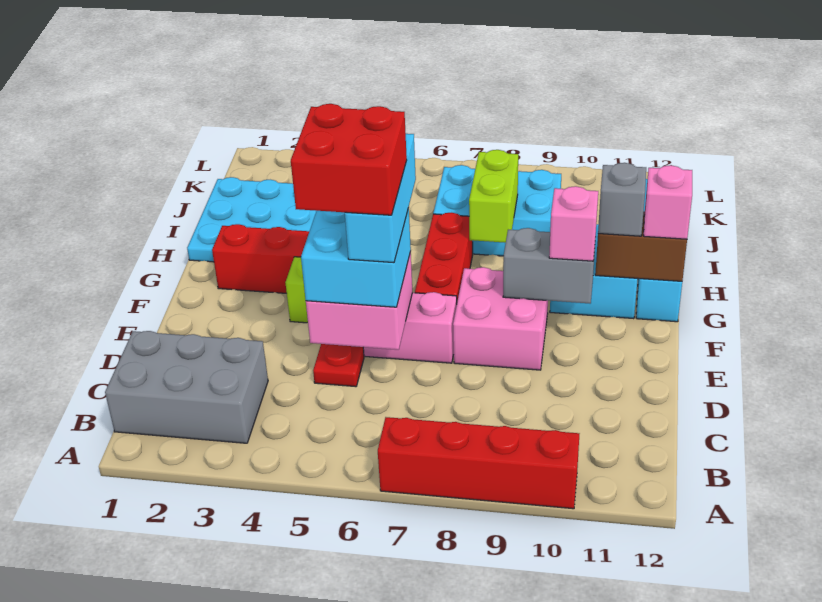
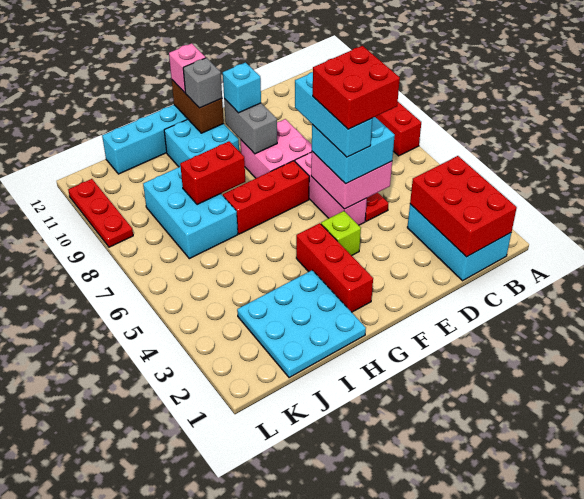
grey 2x3 brick [105,331,268,443] -> cyan 2x3 brick [407,204,511,281]
none -> red 2x3 brick [410,156,517,257]
cyan 1x3 brick [345,134,416,263] -> cyan 1x3 brick turned to [295,72,372,157]
pink 1x1 brick [549,186,598,261] -> cyan 1x1 brick [223,63,261,113]
lime 1x2 brick [469,150,518,243] -> red 1x2 brick [180,141,245,205]
none -> red 1x3 plate [68,179,133,247]

